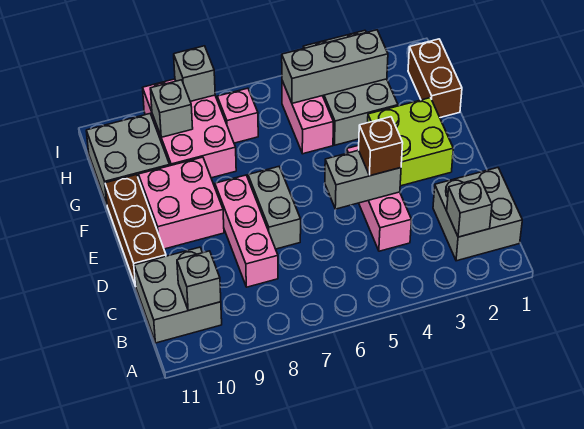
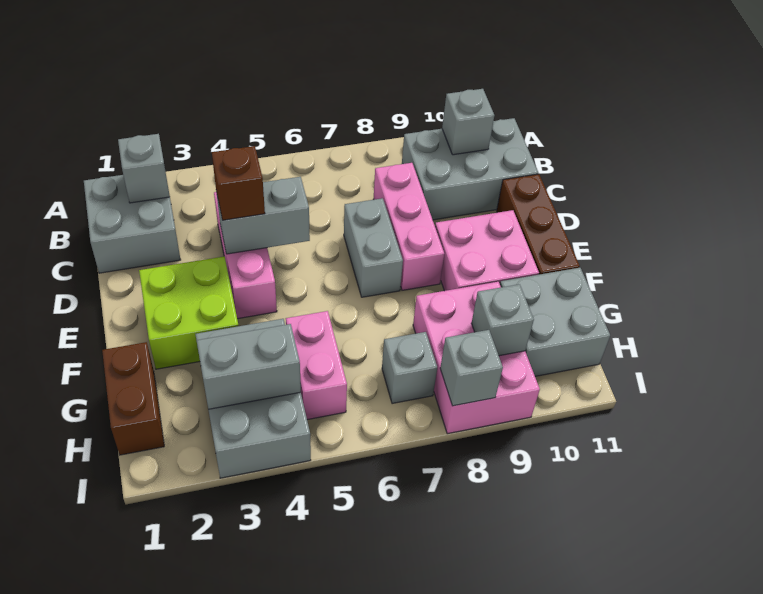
grey 2x2 brick [134,247,222,343] -> grey 2x3 brick [402,118,538,220]
grey 1x3 brick [282,30,388,103] -> grey 1x2 brick [197,324,301,409]
pink 1x1 brick [217,88,258,143] -> grey 1x1 brick [382,332,437,404]

